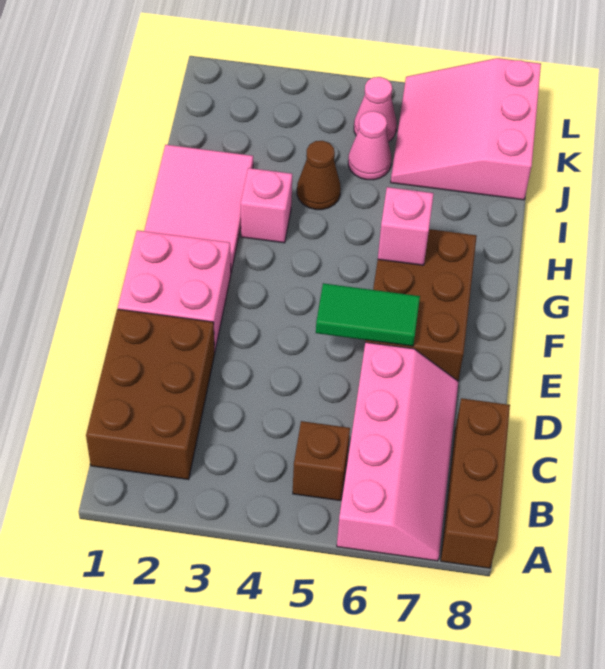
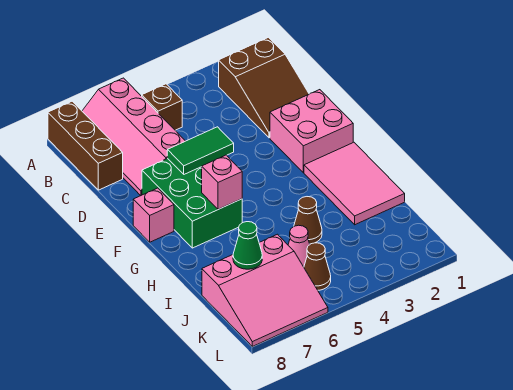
brown 2x3 brick [86,309,215,479] -> brown 2x3 slope [219,37,309,138]
brown 2x3 brick [365,229,477,381] -> green 2x3 brick [142,158,242,248]
pink 1x1 brick [241,168,292,243] -> pink 1x1 brick moved to [133,188,174,242]
pink 3x3 slope [391,58,541,200] -> pink 3x3 slope turned to [202,234,328,346]
none -> green 1x1 cone [233,222,262,269]
pink 1x1 cone [354,77,397,142] -> brown 1x1 cone [304,243,331,290]

